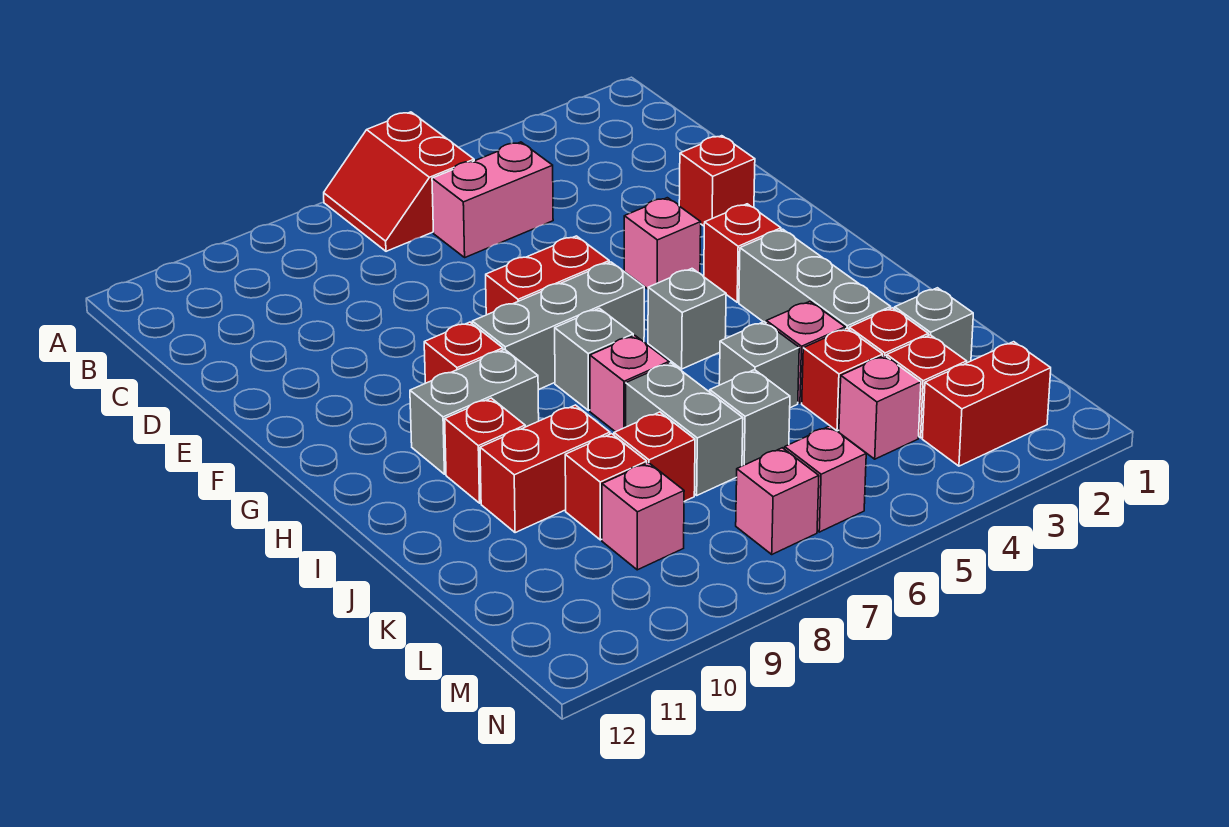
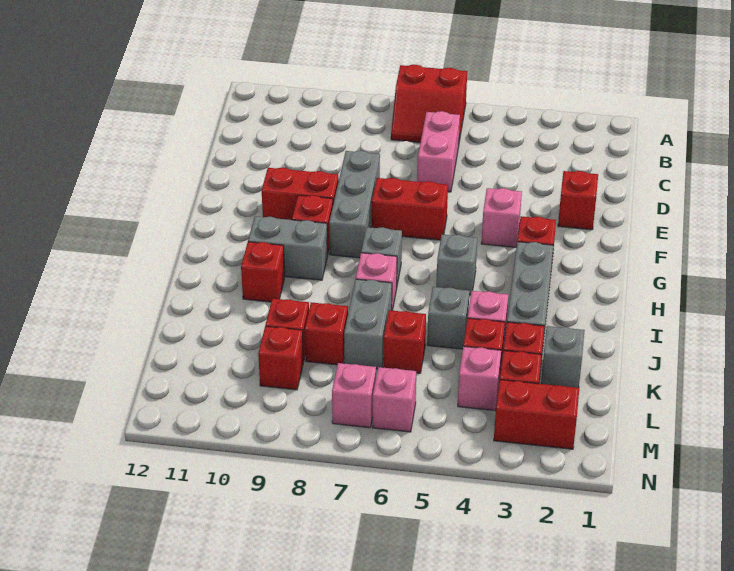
red 2x2 slope [324,112,474,251] -> red 2x2 slope turned to [391,65,467,142]
pink 1x2 brick [432,142,553,257] -> pink 1x2 brick turned to [417,111,460,192]
grey 1x3 brick [472,262,644,390] -> grey 1x3 brick turned to [329,151,380,258]
red 1x2 brick [480,405,610,533] -> red 1x2 brick moved to [262,168,339,220]
grey 1x1 brick [710,370,790,466] -> red 1x1 brick [383,310,426,373]
pink 1x1 brick [602,463,684,570] -> red 1x1 brick [258,326,304,390]

